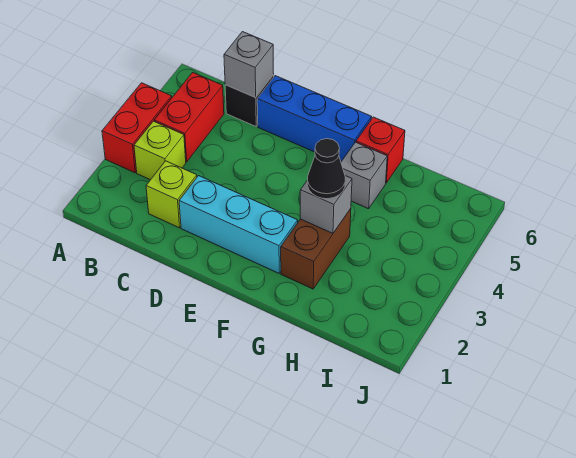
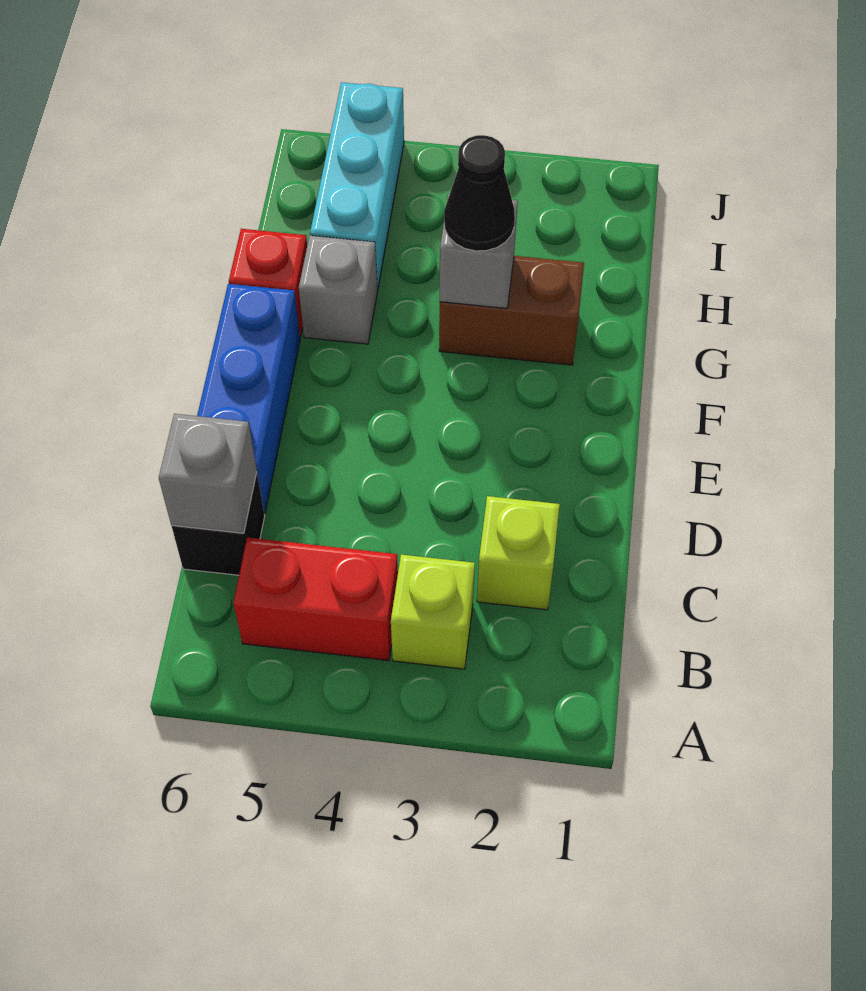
red 1x2 brick [102,83,172,173] -> none
cyan 1x3 brick [179,176,298,273] -> cyan 1x3 brick moved to [310,82,404,290]

